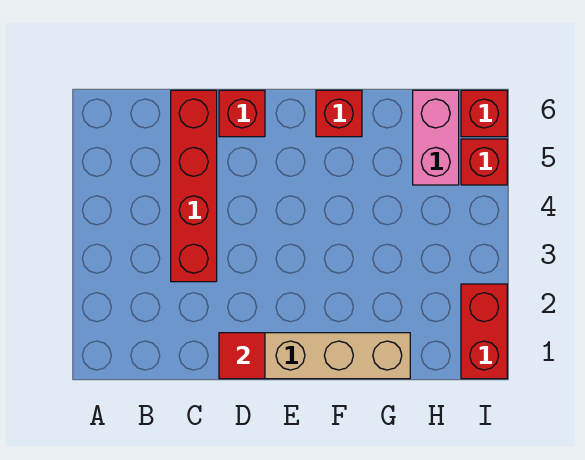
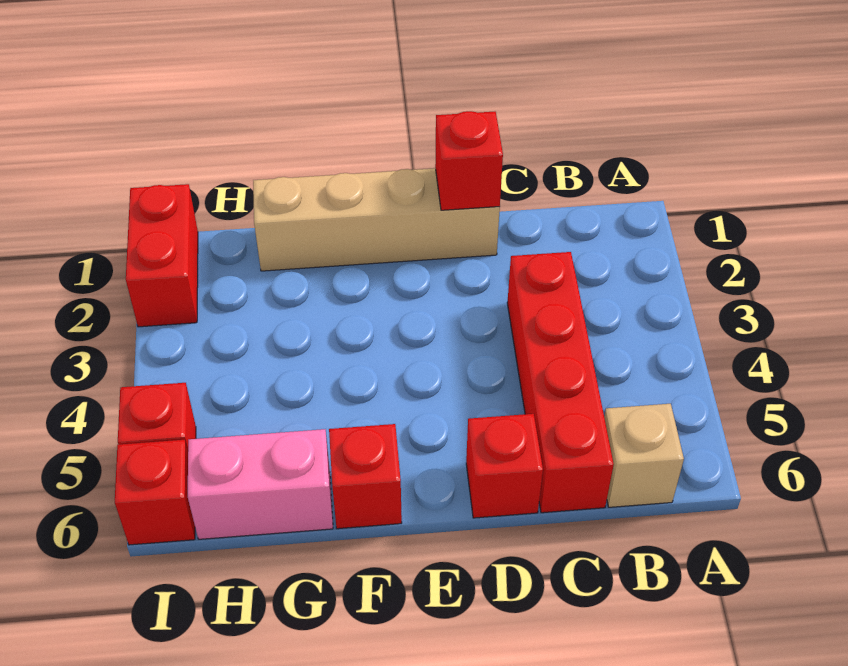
none -> tan 1x1 brick [604,404,684,507]
red 1x1 tile [219,333,265,379] -> red 1x1 brick [435,111,503,210]
pink 1x2 brick [413,90,459,185] -> pink 1x2 brick turned to [188,429,333,539]

